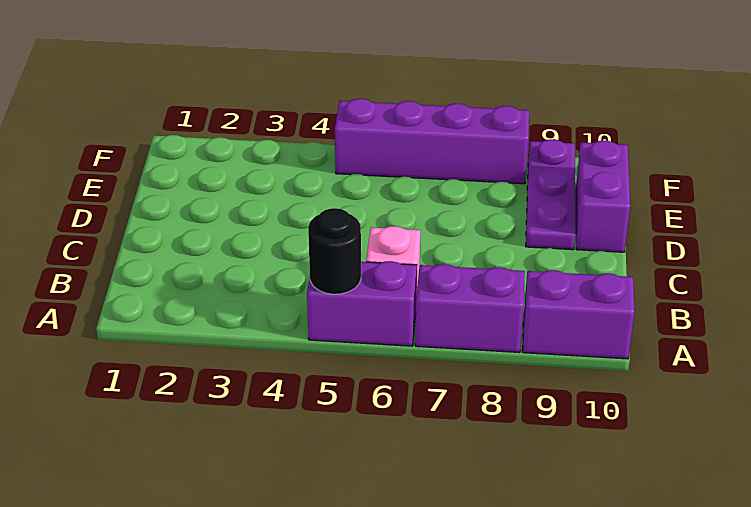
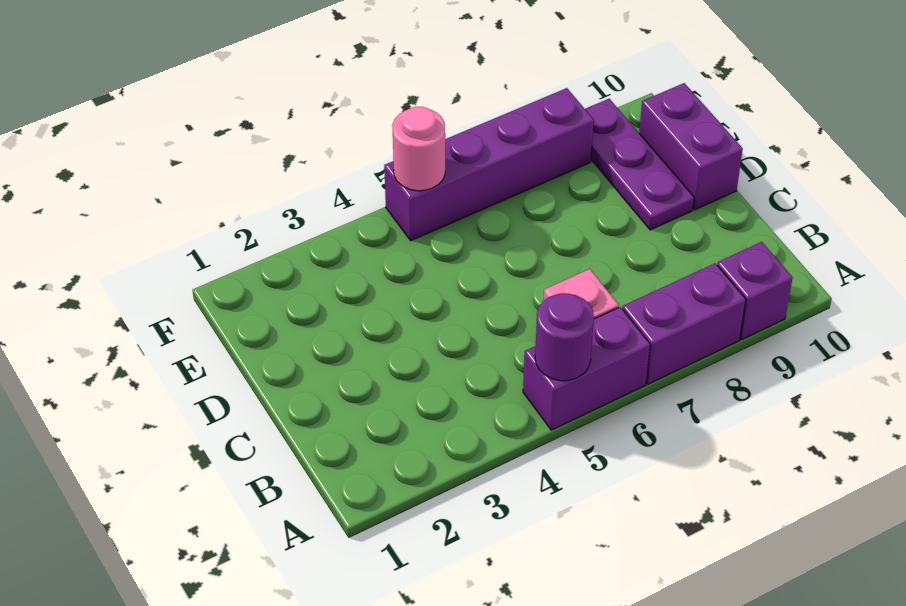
black 1x1 round brick [308,208,361,294] -> purple 1x1 round brick [535,293,594,381]
purple 1x2 brick [523,270,635,359] -> purple 1x1 brick [717,242,793,340]
none -> pink 1x1 round brick [392,107,445,191]

